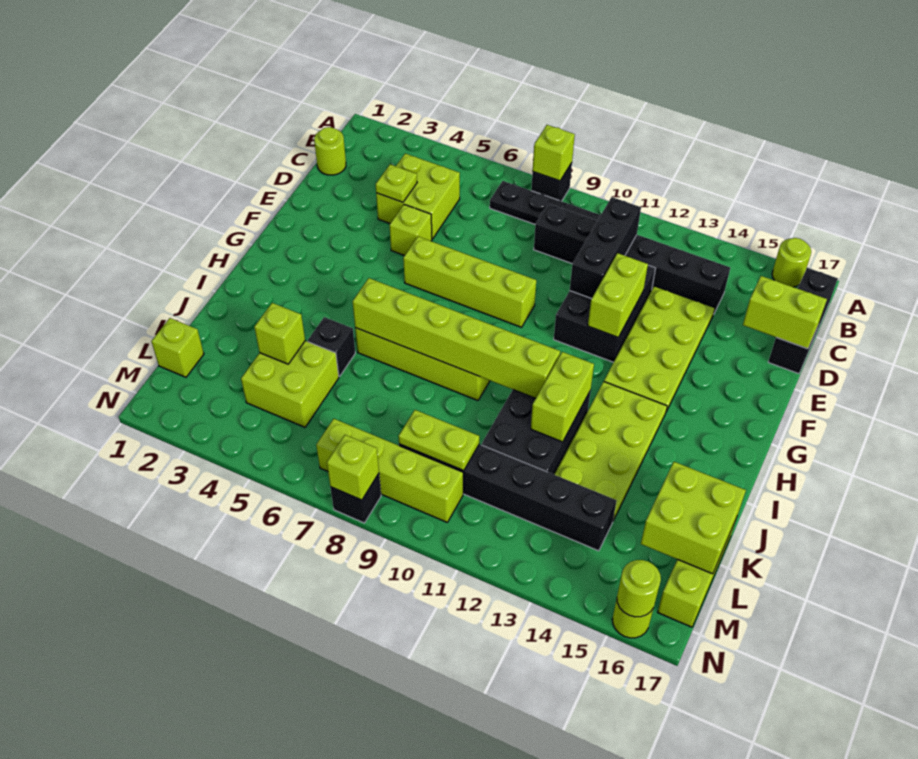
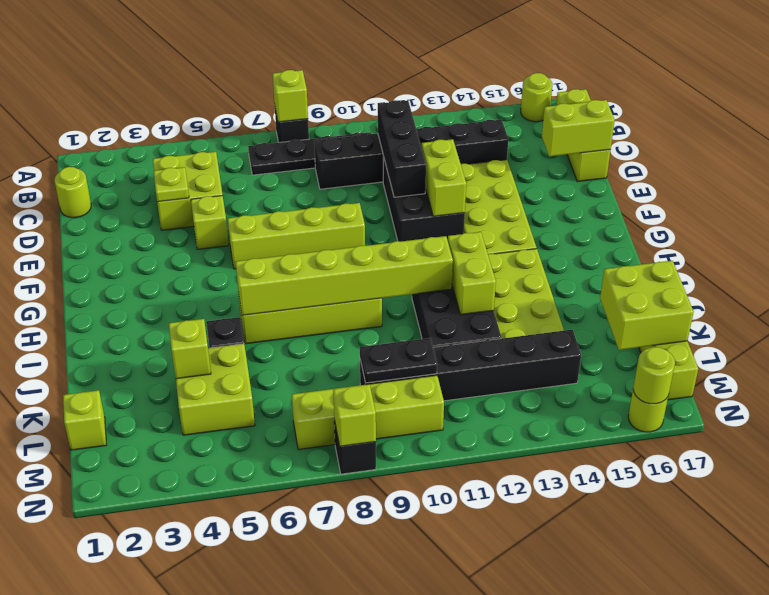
black 1x3 brick [768,268,838,374] -> lime 1x3 brick [556,89,610,182]
lime 1x2 plate [398,410,479,471] -> black 1x2 plate [360,338,437,383]

